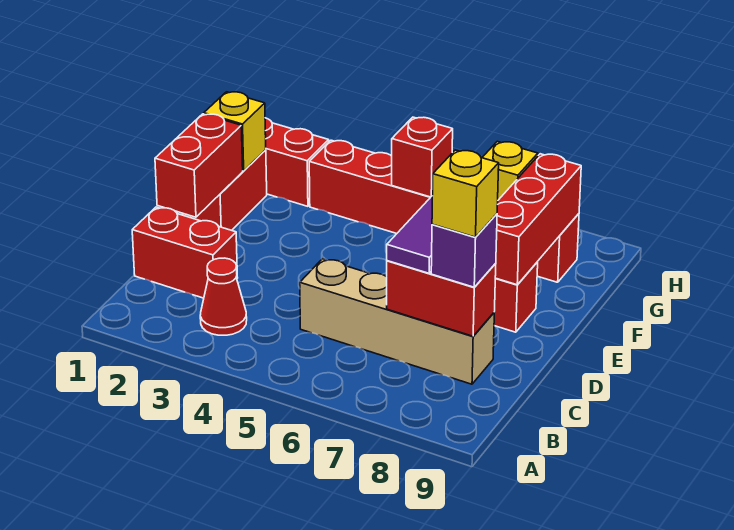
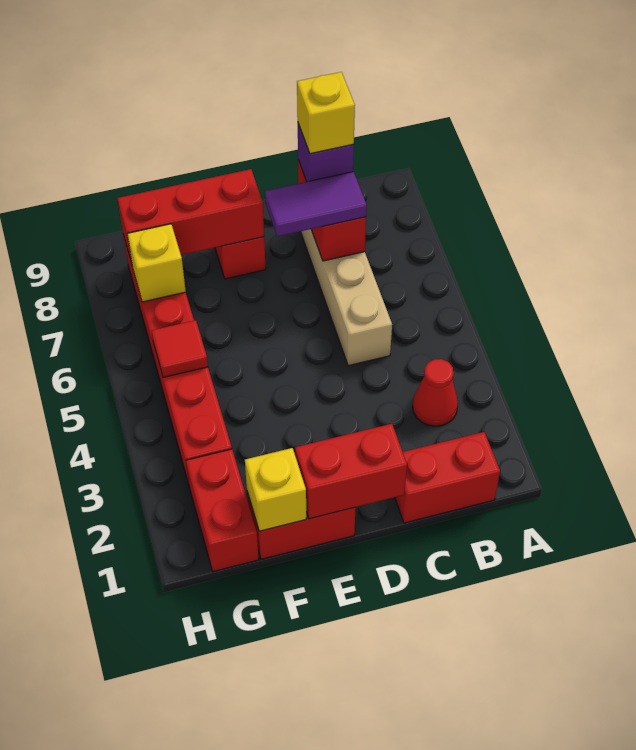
red 1x2 brick [132,207,238,298] -> red 1x2 brick turned to [395,432,500,523]
red 1x1 brick [392,117,453,197] -> red 1x1 tile [152,320,208,377]

